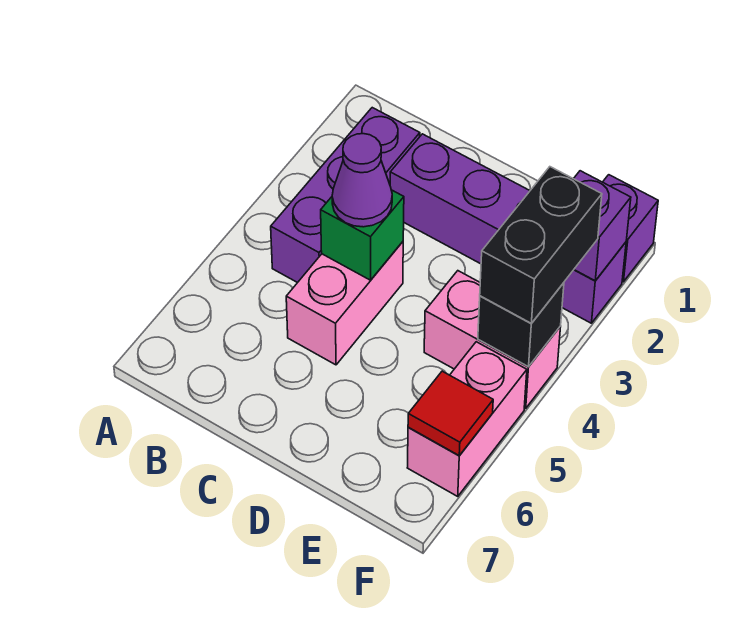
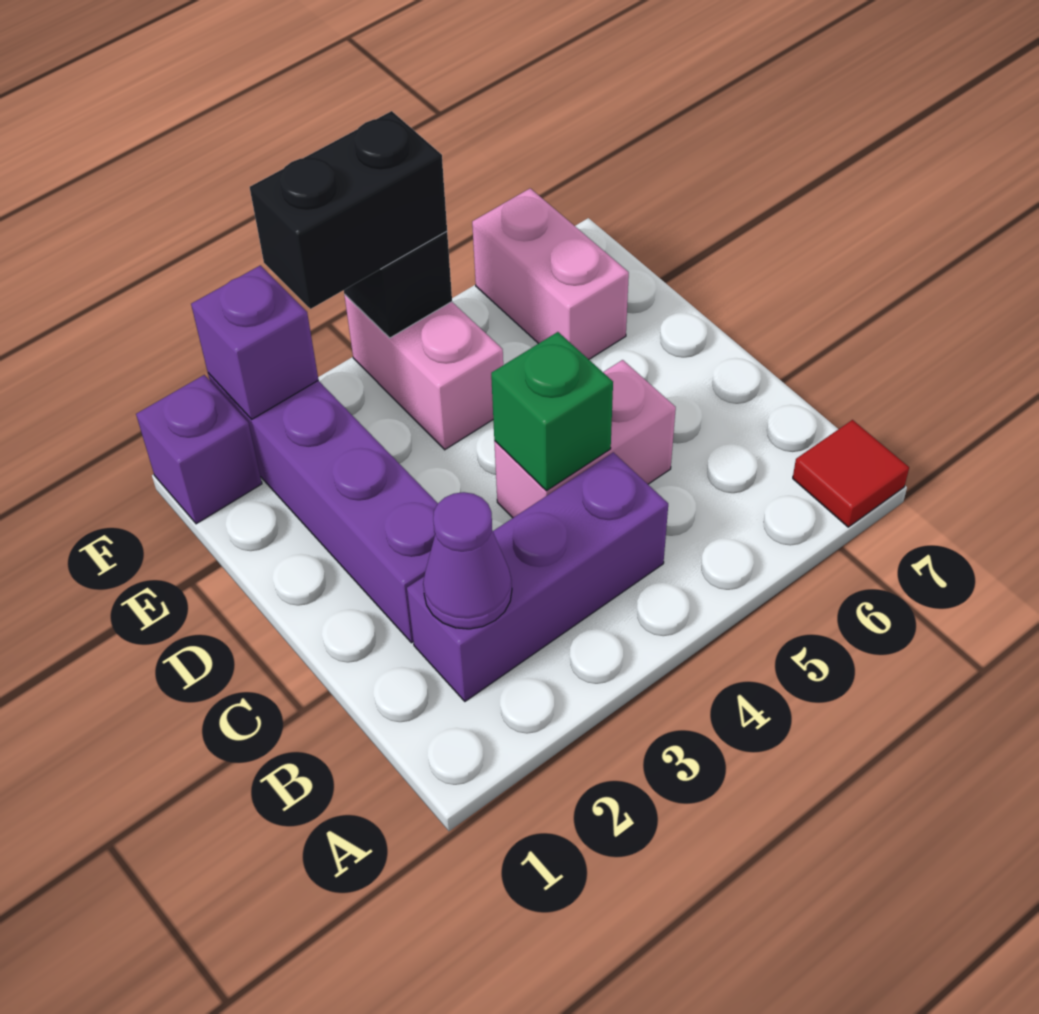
purple 1x1 cone [332,134,392,227] -> purple 1x1 cone moved to [423,492,512,629]
pink 1x2 brick [407,342,527,496] -> pink 1x2 brick turned to [472,188,629,359]
red 1x1 tile [408,371,493,456] -> red 1x1 tile moved to [793,420,909,527]

